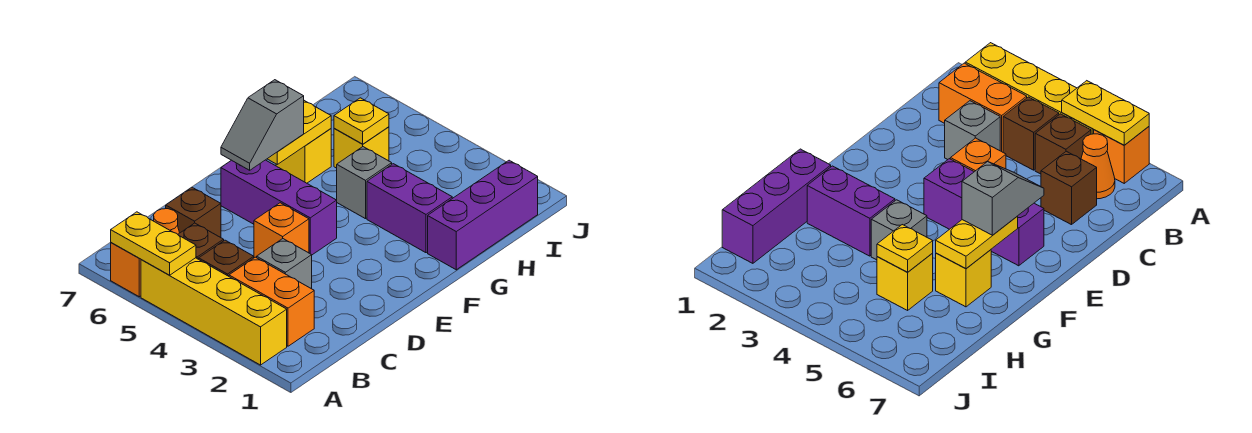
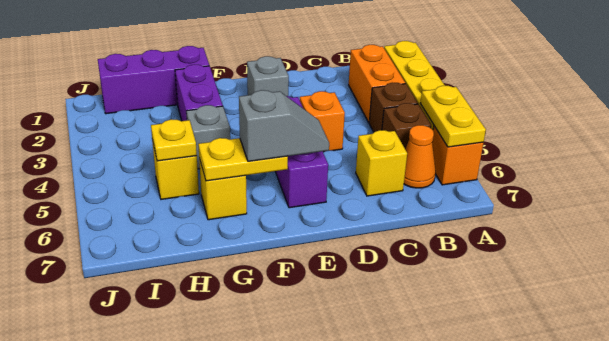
grey 1x1 brick [257,239,312,289] -> grey 1x1 brick moved to [247,56,289,96]
brown 1x1 brick [166,187,221,238] -> yellow 1x1 brick [356,130,407,196]

